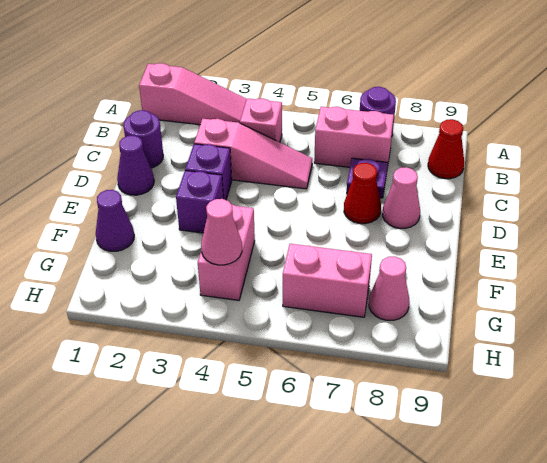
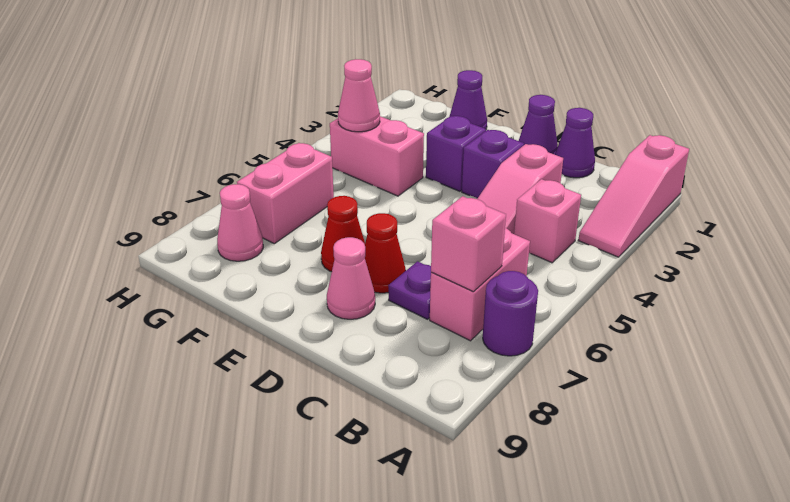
none -> pink 1x1 brick [431,196,506,292]
red 1x1 cone [428,119,464,179] -> red 1x1 cone moved to [321,196,365,272]
purple 1x1 round brick [123,110,163,168] -> purple 1x1 cone [555,108,595,178]

